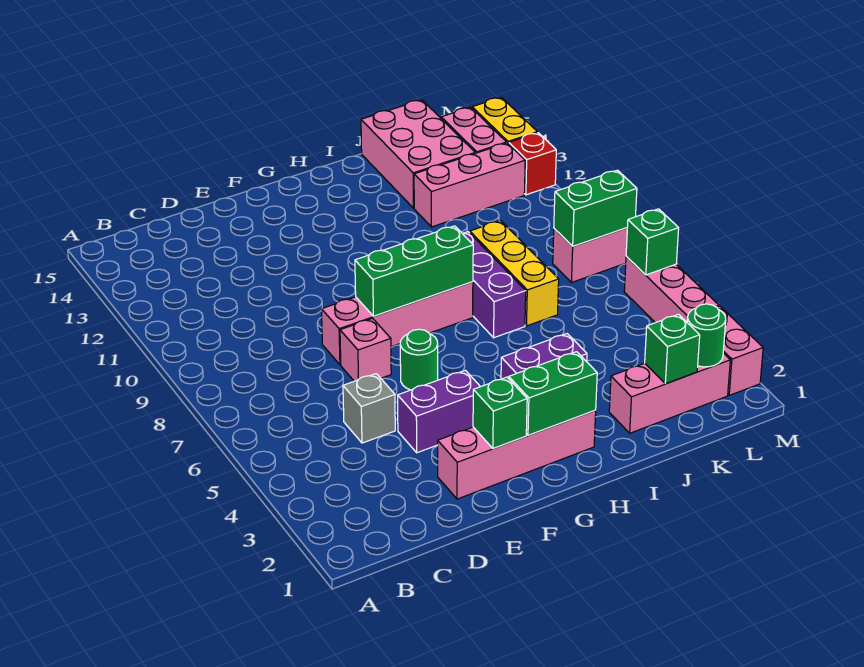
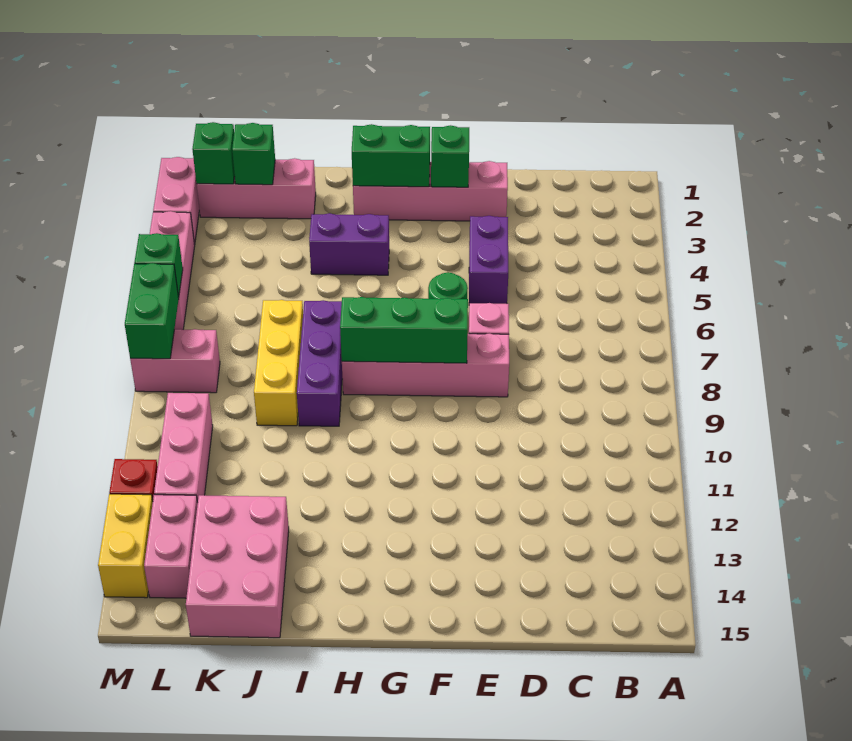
grey 1x1 brick [343,374,395,443] -> none
purple 1x2 brick [398,370,480,453] -> purple 1x2 brick turned to [469,216,508,304]
pink 1x3 brick [414,143,525,227] -> pink 1x3 brick turned to [154,393,213,502]
green 1x1 round brick [687,304,726,367] -> green 1x1 brick [192,122,235,184]
green 1x2 brick [554,170,637,246] -> green 1x2 brick turned to [125,263,179,359]

